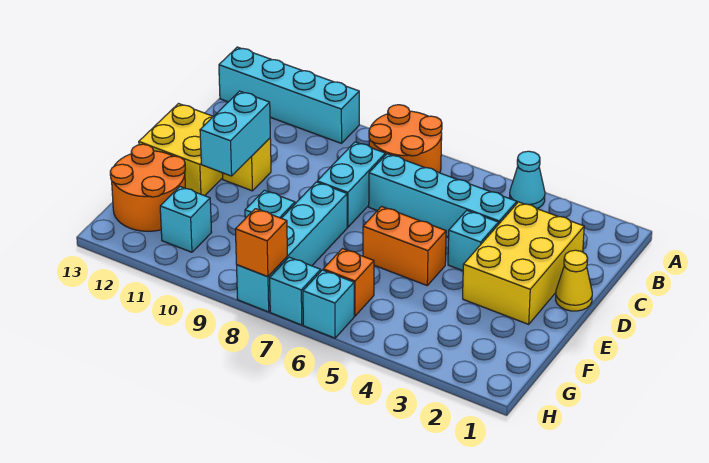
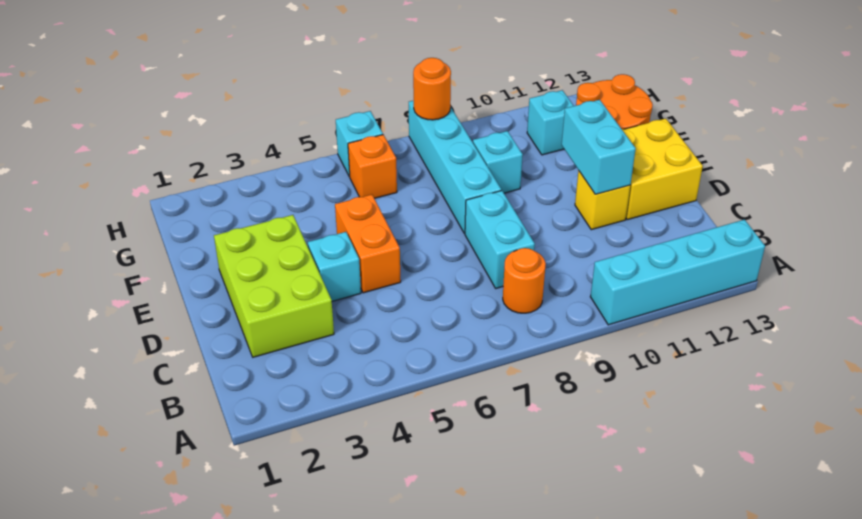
cyan 1x1 cone [510,151,545,209] -> none
orange 2x2 round brick [369,105,442,173] -> orange 1x1 round brick [503,248,546,313]
yellow 2x3 brick [463,202,584,324] -> lime 2x3 brick [214,215,334,357]
cyan 1x4 brick [369,154,517,237] -> none
yellow 1x1 cone [556,250,592,311] -> none
orange 1x2 brick [363,207,446,285] -> orange 1x2 brick turned to [335,195,401,293]
cyan 1x1 brick [270,257,321,325] -> none
orange 1x1 brick [235,209,287,277] -> orange 1x1 round brick [413,58,451,120]

